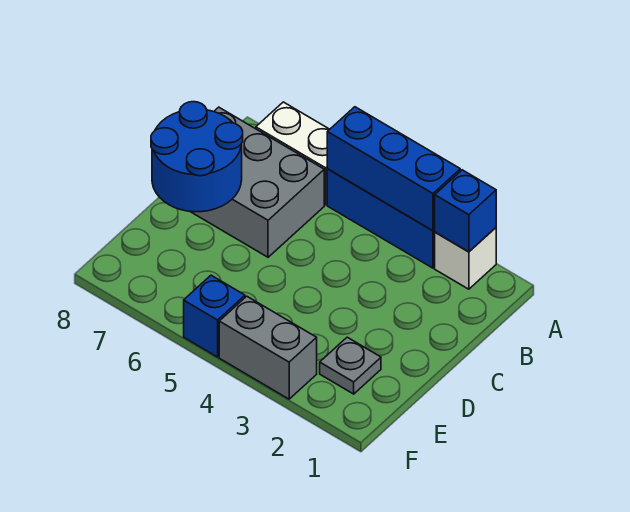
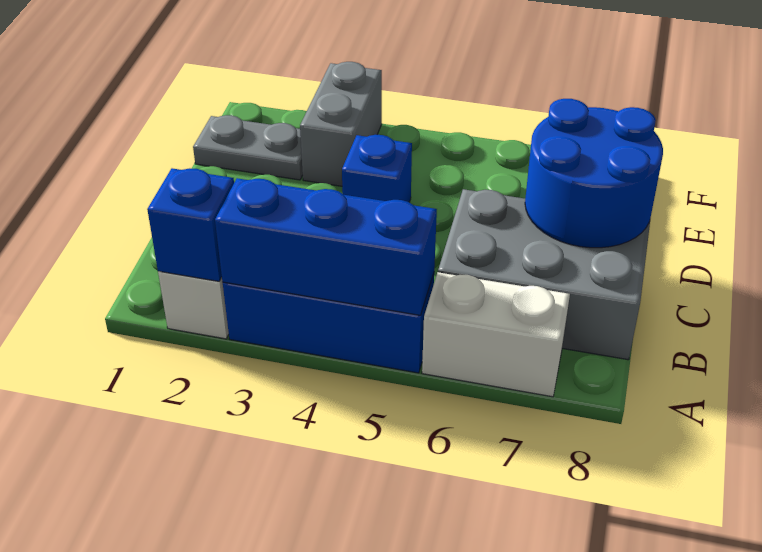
grey 1x1 plate [320,337,381,394] -> grey 1x2 plate [193,115,303,180]
grey 1x2 brick [219,296,317,399] -> grey 1x2 brick turned to [300,62,382,186]
blue 1x1 brick [184,275,245,357] -> blue 1x1 brick moved to [342,135,412,202]

